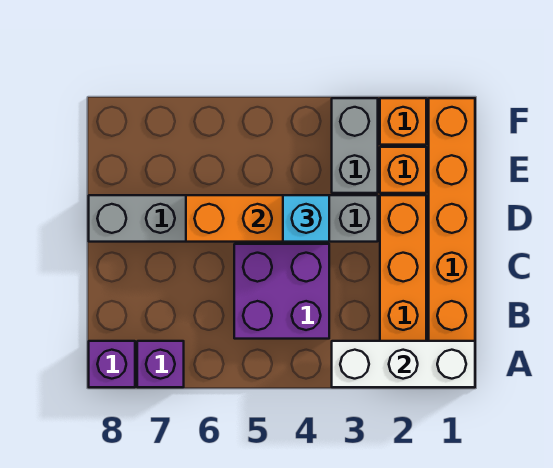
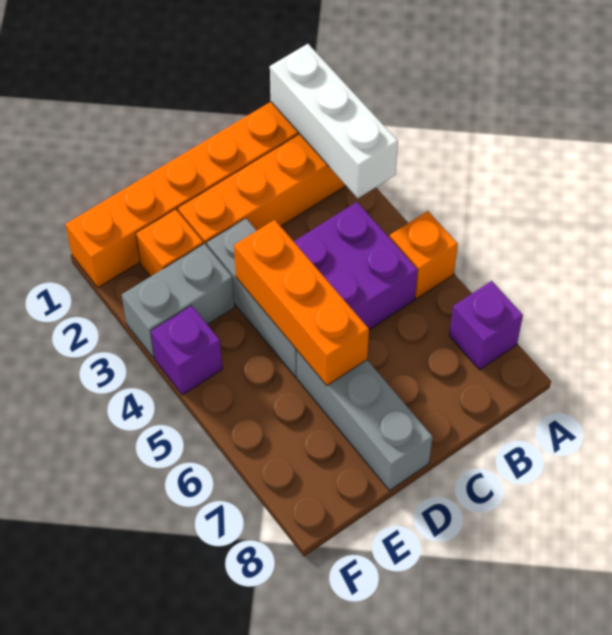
purple 1x1 brick [89,341,135,387] -> purple 1x1 brick moved to [151,306,222,395]
cyan 1x1 brick [283,195,329,242] -> none
orange 1x1 brick [380,98,426,145] -> orange 1x1 brick moved to [390,211,458,298]

